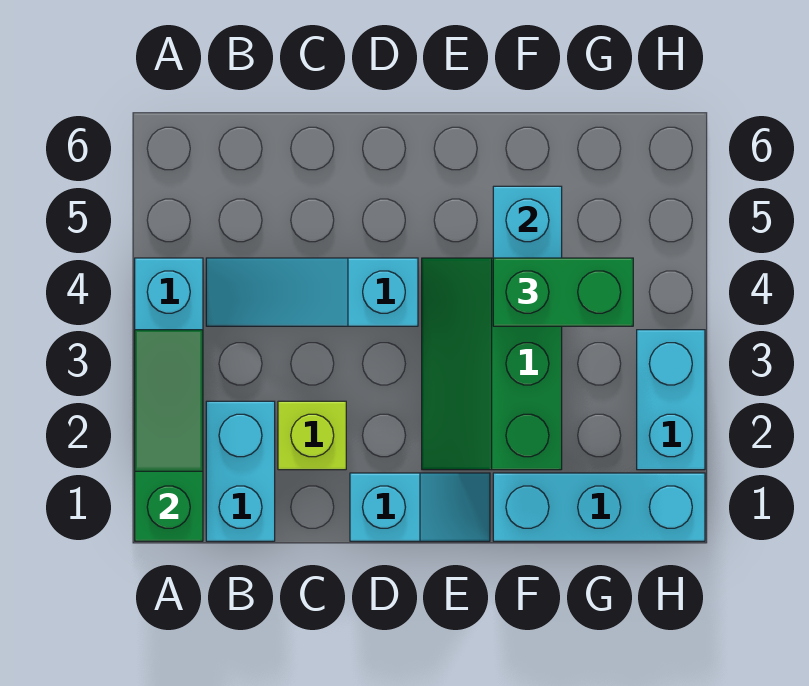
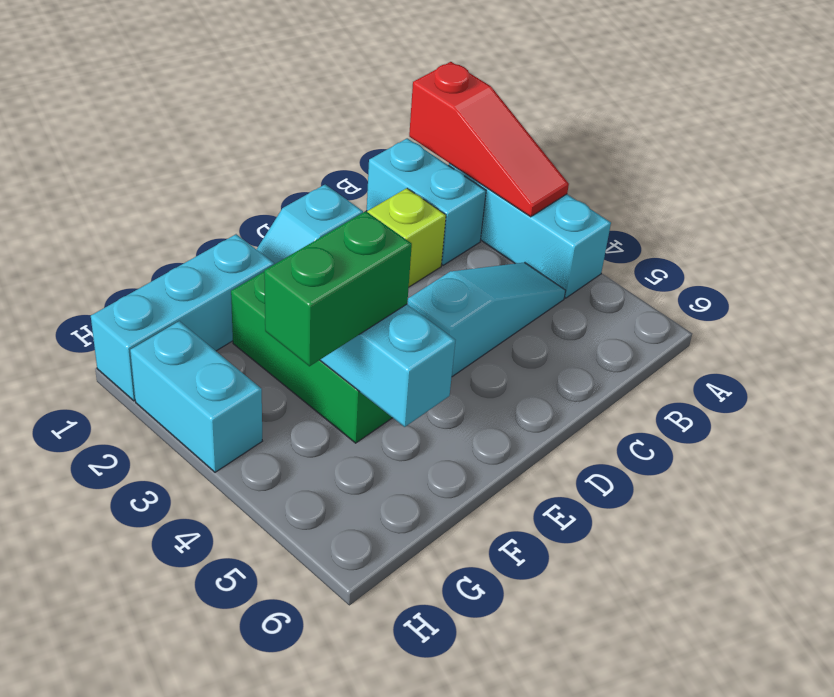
green 1x3 slope [135,330,203,541] -> red 1x3 slope [409,62,569,217]

